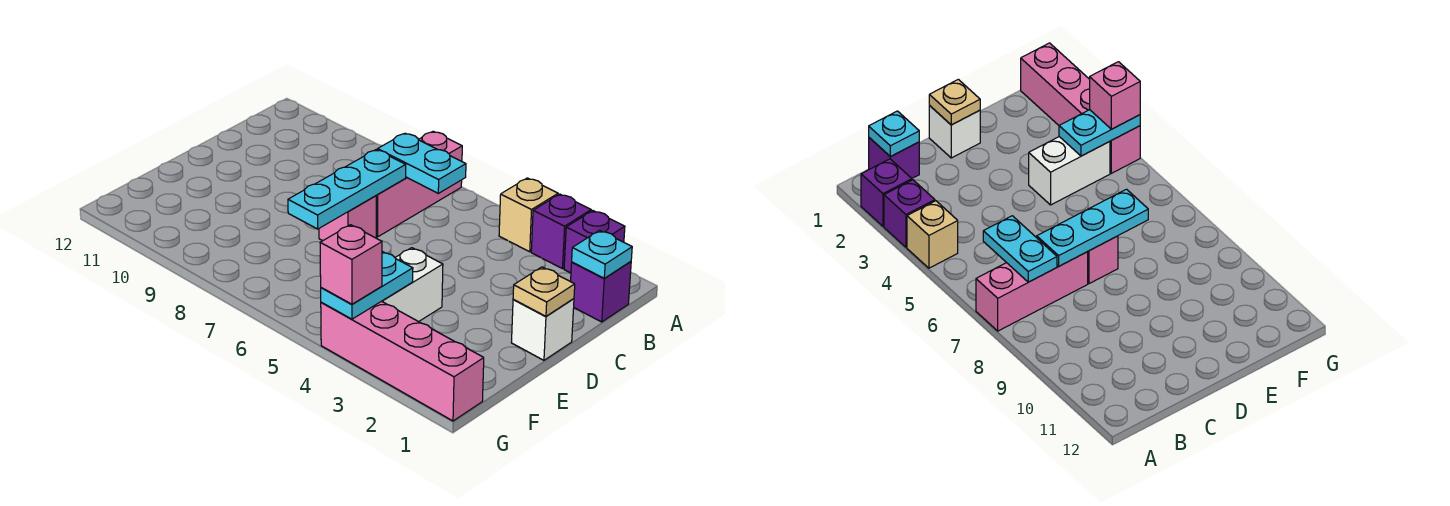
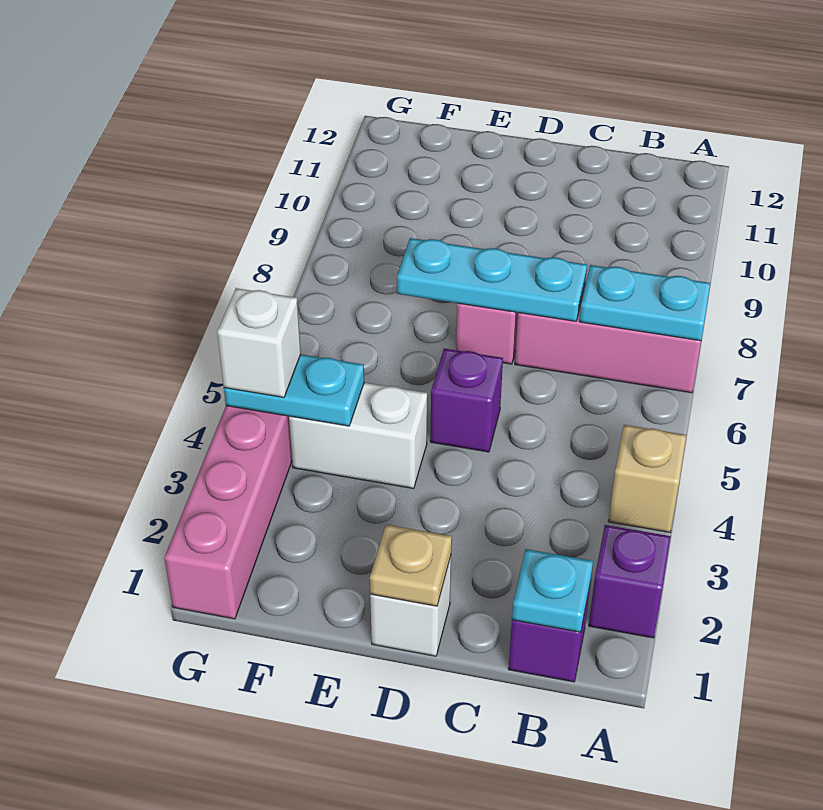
purple 1x1 brick [531,194,591,269] -> purple 1x1 brick moved to [430,349,503,452]
cyan 1x2 plate [378,133,466,193] -> cyan 1x2 plate turned to [579,265,711,341]
pink 1x1 brick [320,225,382,304] -> white 1x1 brick [217,288,301,397]

